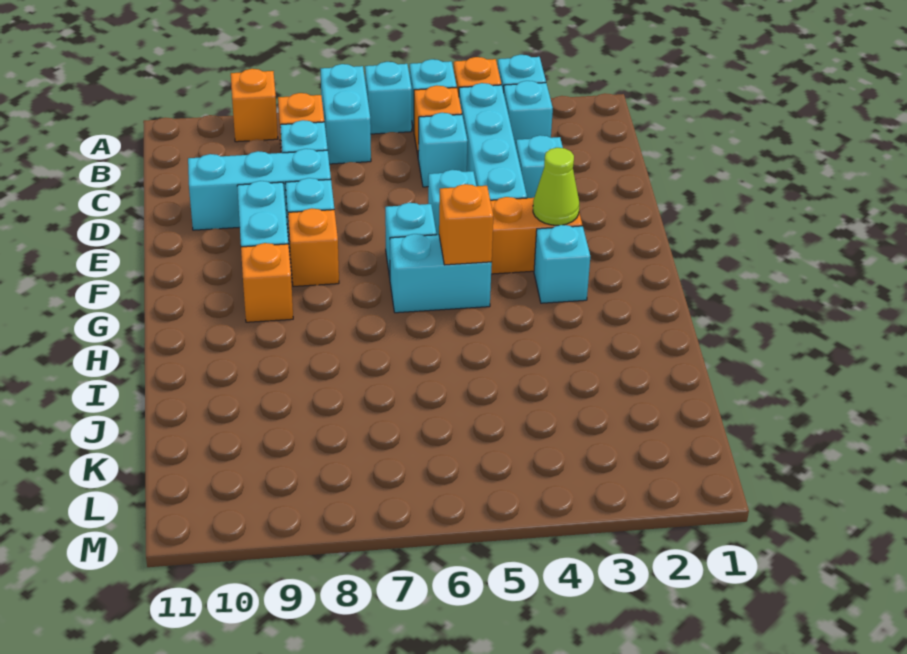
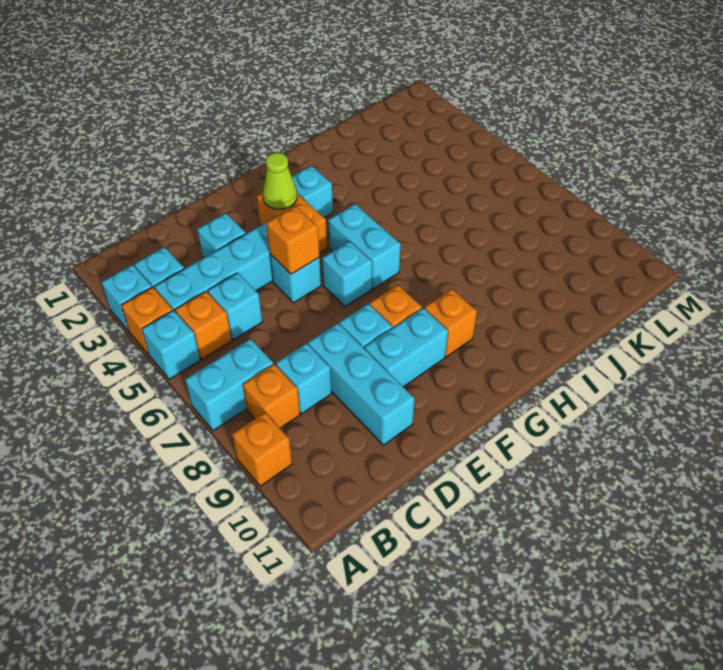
cyan 1x1 brick [365,62,412,134] -> none
orange 1x1 brick [439,184,493,265] -> orange 1x1 brick moved to [266,206,320,274]

